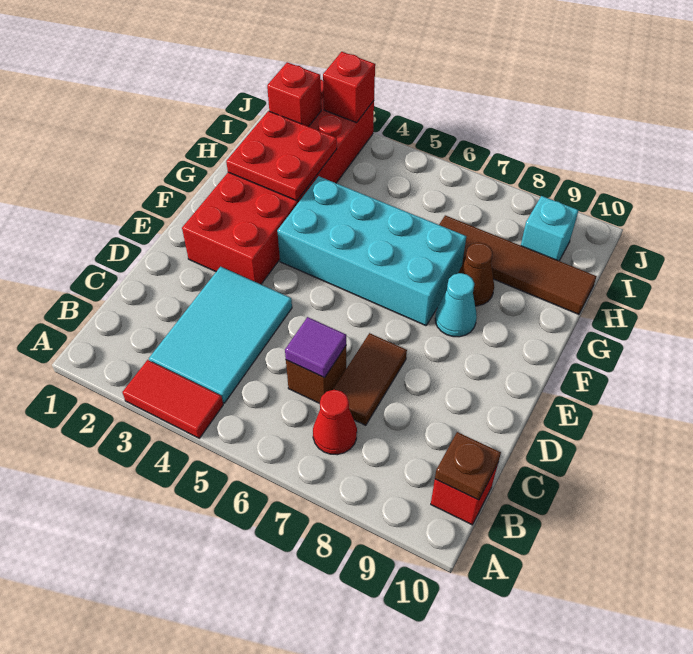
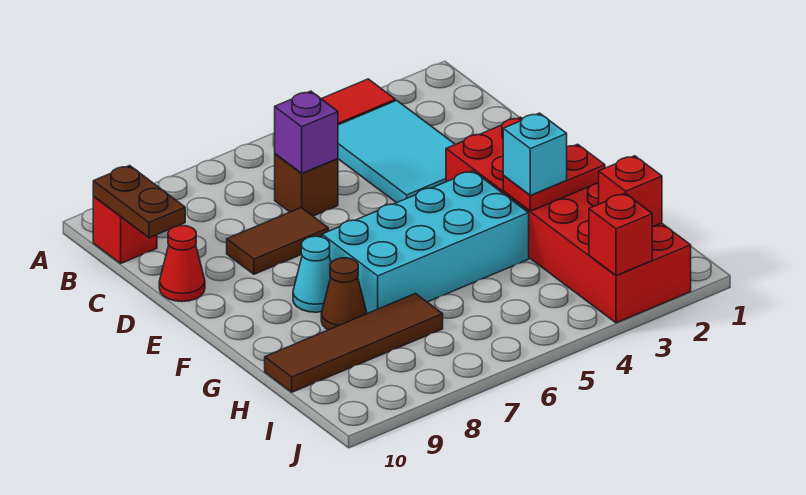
red 1x1 cone [313,390,357,455] -> red 1x1 cone moved to [159,226,205,302]
brown 1x1 plate [435,432,501,500] -> brown 1x2 plate [93,166,185,238]
purple 1x1 tile [285,317,346,378] -> purple 1x1 brick [275,91,338,174]
brown 1x2 tile [333,333,407,425] -> brown 1x2 tile turned to [227,208,328,274]
red 2x2 plate [226,111,337,201] -> red 1x2 plate [503,144,605,211]
cyan 1x1 brick [521,196,579,261] -> cyan 1x1 brick moved to [503,113,567,195]

